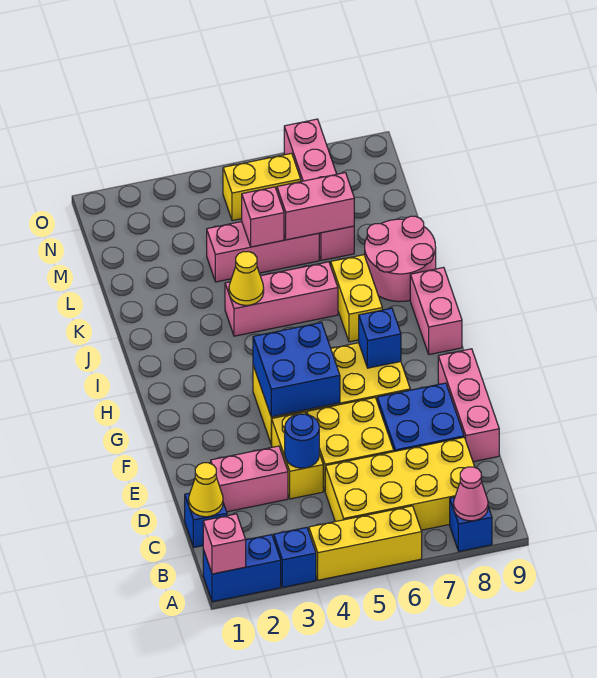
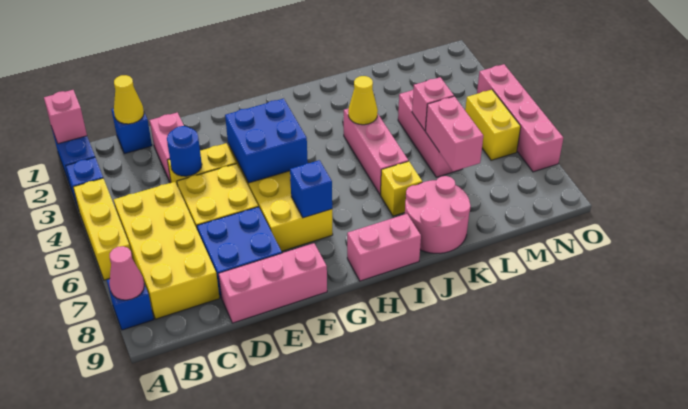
yellow 1x2 brick [331,255,382,342] -> yellow 1x1 brick [380,161,422,216]
pink 1x4 brick [284,119,354,260] -> pink 1x4 brick turned to [477,64,563,172]

